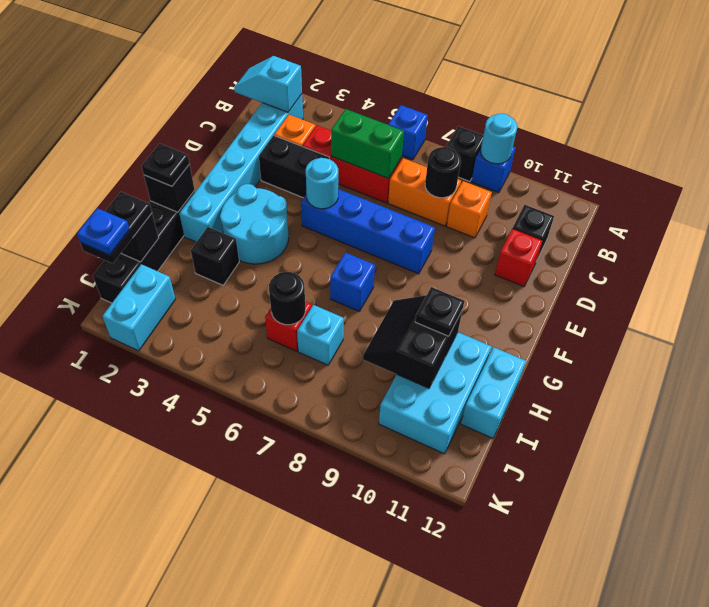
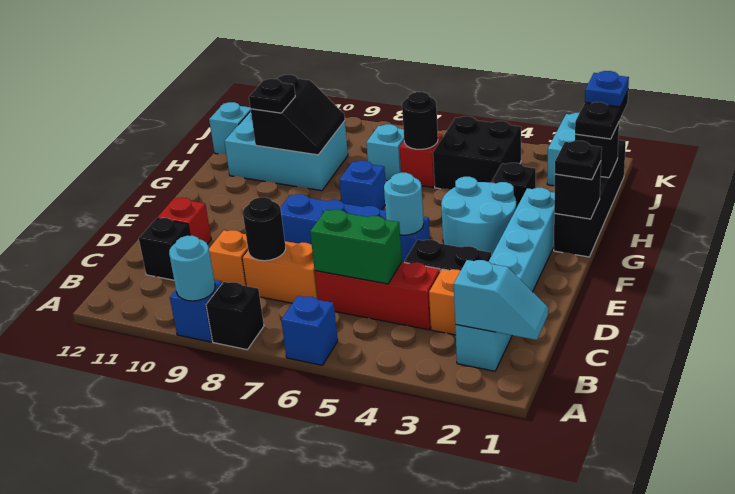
cyan 2x3 brick [379,332,492,454] -> cyan 2x3 brick turned to [224,111,348,191]
cyan 1x2 brick [461,347,526,438] -> cyan 1x1 brick [209,102,251,154]
none -> black 2x2 brick [433,116,521,190]

